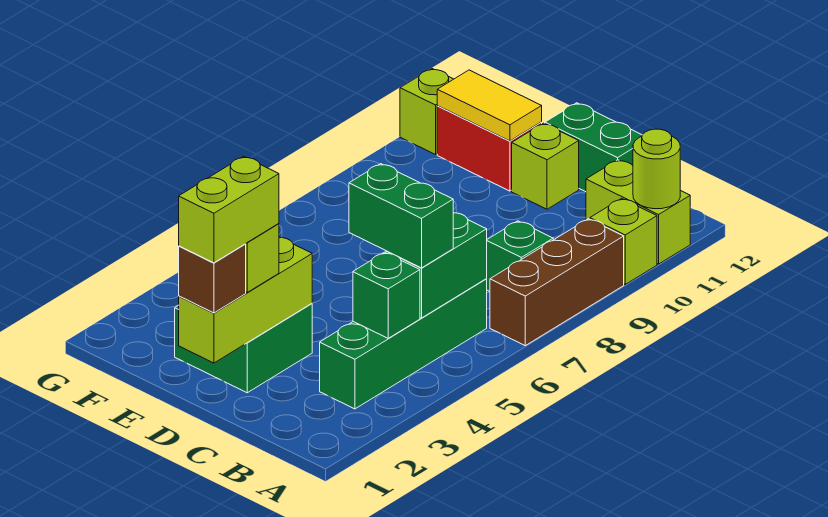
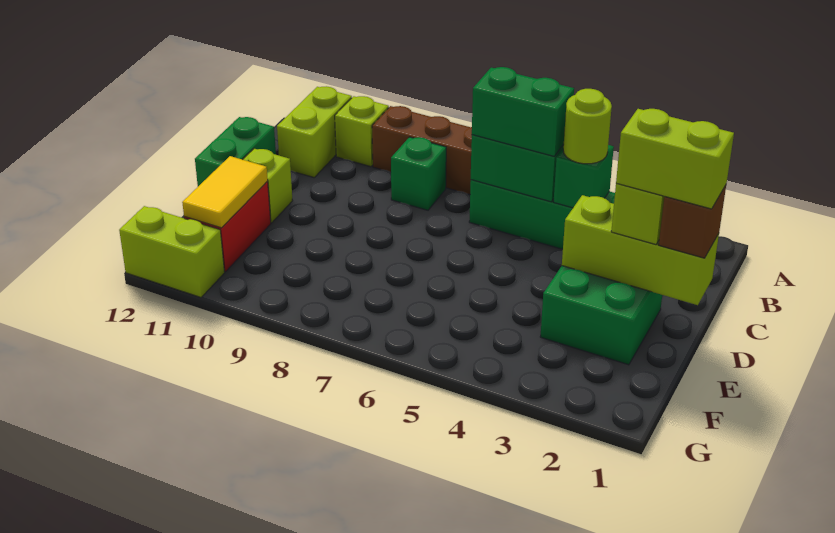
lime 1x1 round brick [633,129,680,209] -> lime 1x1 round brick moved to [563,89,612,164]
green 1x2 brick [349,164,453,268] -> green 1x2 brick turned to [472,67,574,156]
lime 1x1 brick [400,69,453,155] -> lime 1x2 brick [119,206,225,297]

